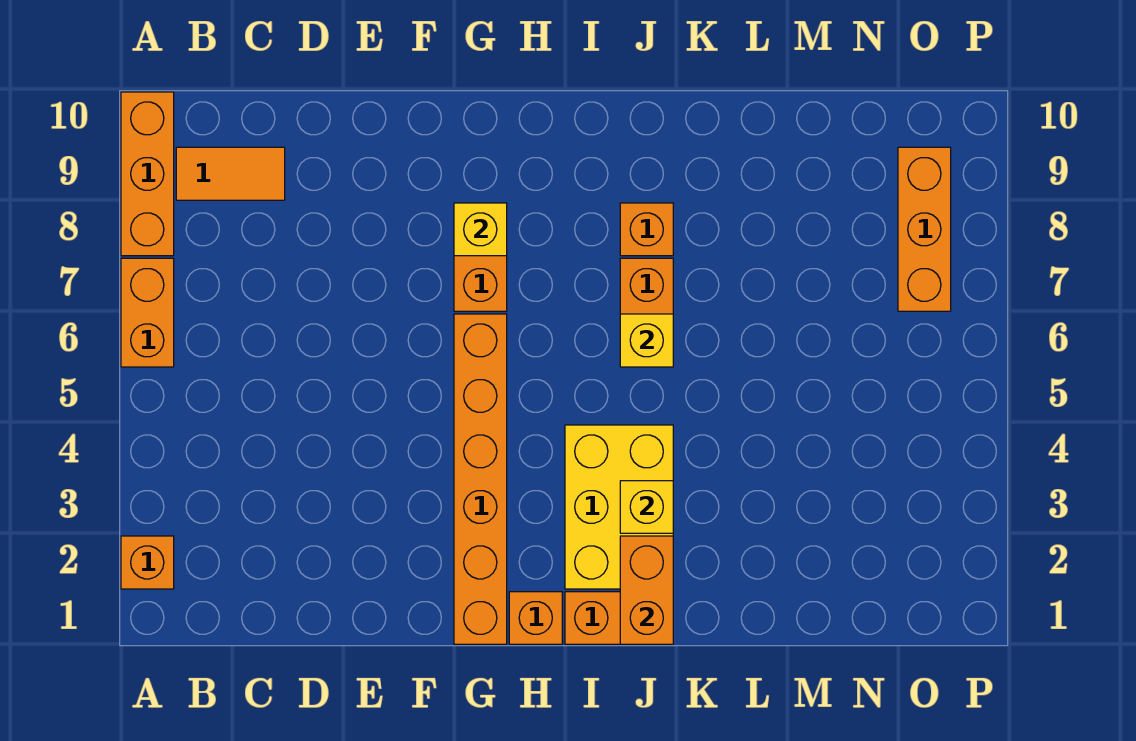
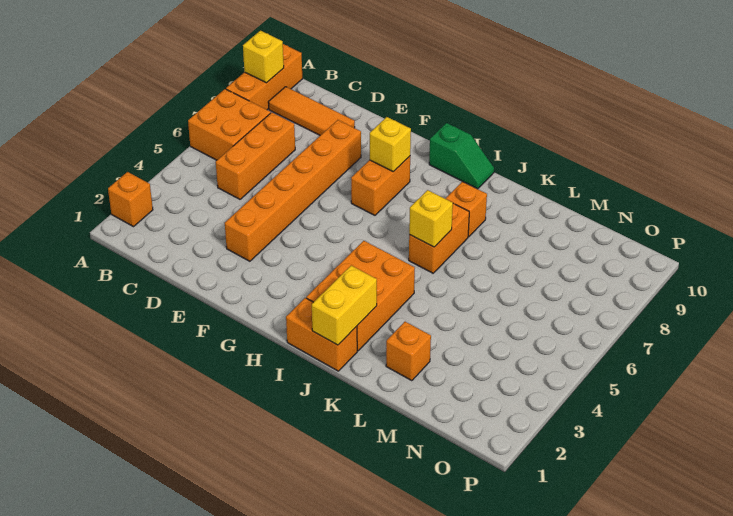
orange 1x2 brick [121,258,174,367] -> orange 2x2 brick [188,89,271,160]
orange 1x2 tile [176,147,285,200] -> orange 1x3 tile [269,87,355,135]
orange 1x6 brick [454,314,507,644] -> orange 1x6 brick moved to [225,120,361,261]
orange 1x1 brick [509,592,562,644] -> orange 1x1 brick moved to [386,322,431,381]
none -> green 1x2 slope [429,123,494,189]
yellow 2x3 brick [565,425,673,589] -> orange 2x3 brick [306,241,415,351]
orange 1x2 brick [620,536,673,644] -> yellow 1x2 brick [312,266,377,345]
yellow 1x1 brick [620,481,673,533] -> yellow 1x1 brick moved to [243,31,284,83]
orange 1x3 brick [898,147,951,311] -> orange 1x3 brick moved to [216,112,295,199]

